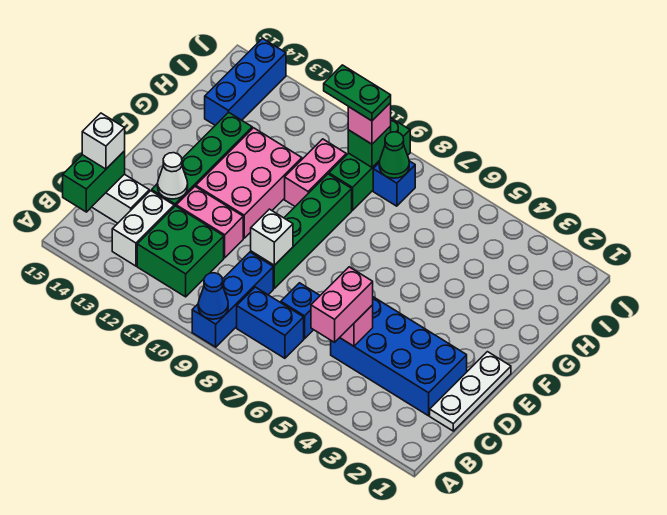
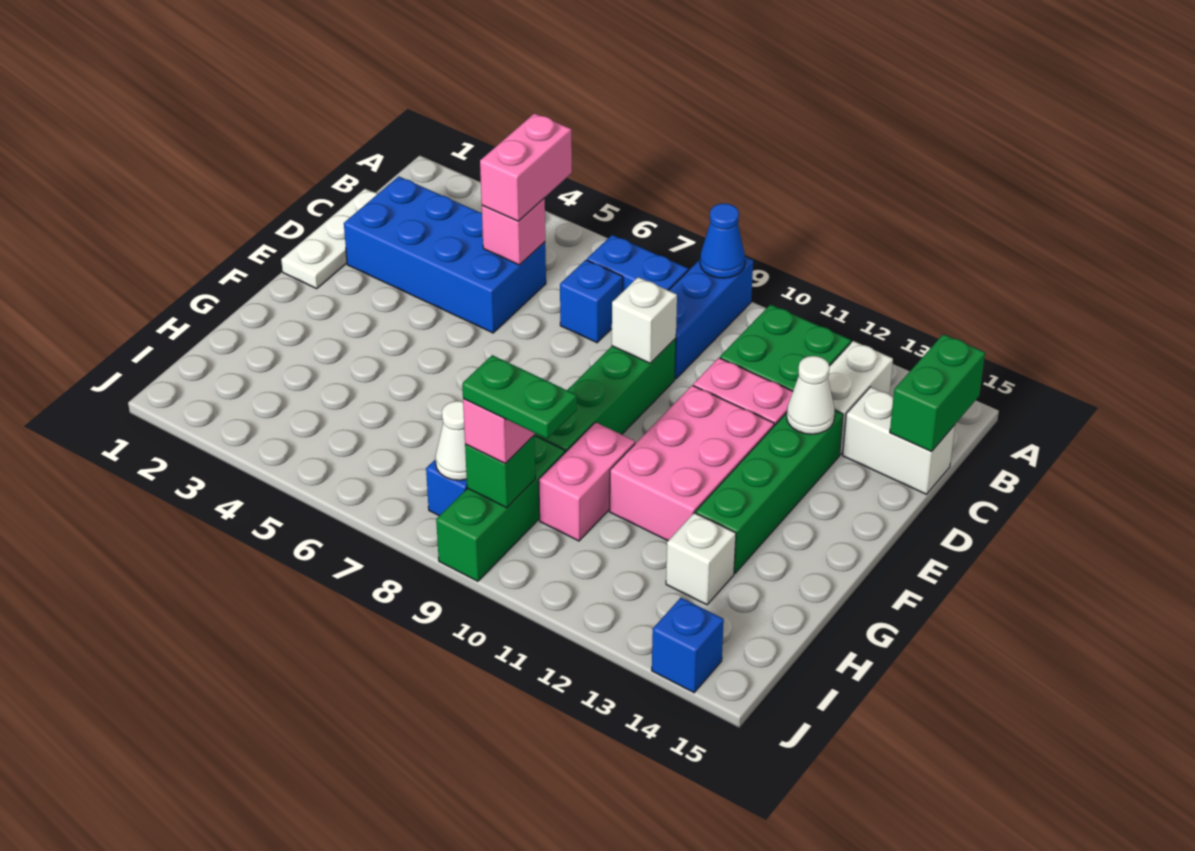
white 1x1 brick [82,113,125,169] -> white 1x1 brick moved to [666,513,736,605]
blue 1x3 brick [205,38,286,125] -> blue 1x1 brick [652,598,724,693]
green 1x1 cone [379,132,409,178] -> white 1x1 cone [435,401,467,480]

